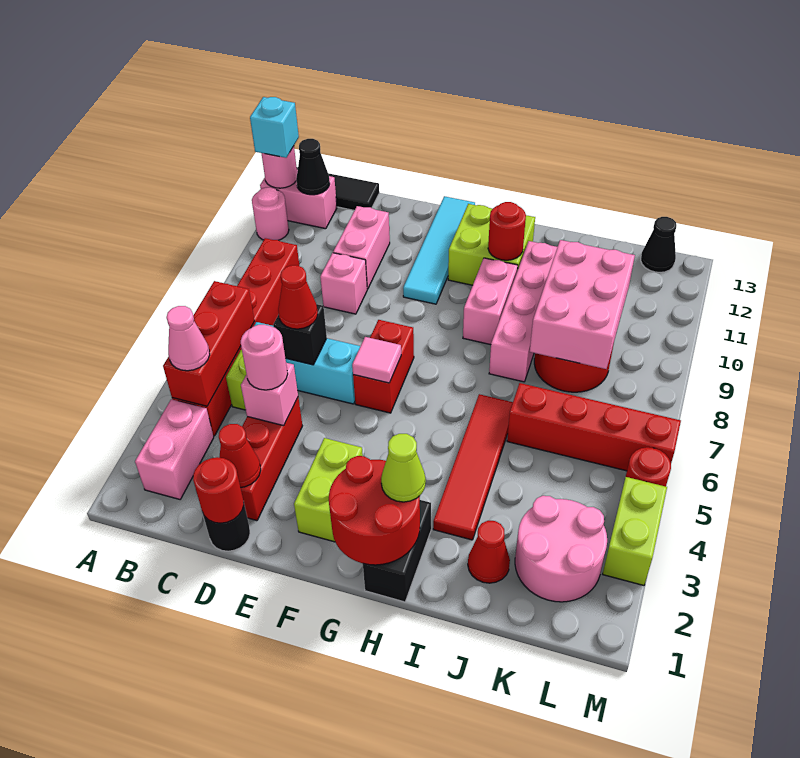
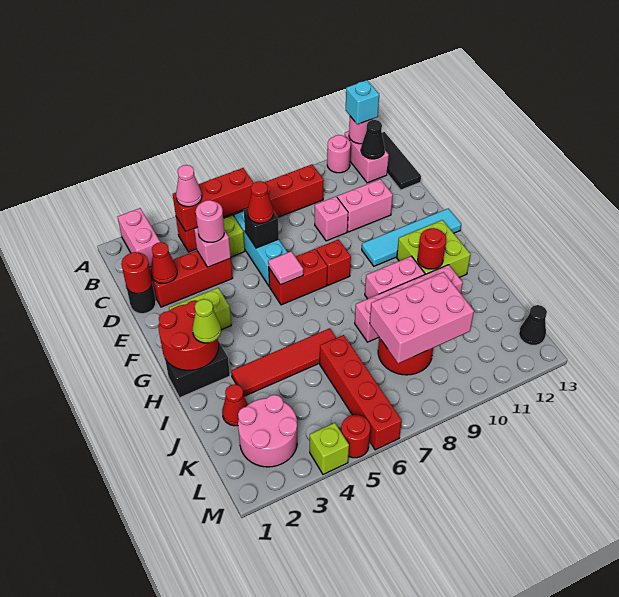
pink 1x2 brick [135,399,214,499] -> pink 1x2 brick turned to [118,208,160,267]
none -> red 1x1 brick [316,239,351,285]
lime 1x2 brick [603,477,667,585] -> lime 1x1 brick [310,423,349,474]

